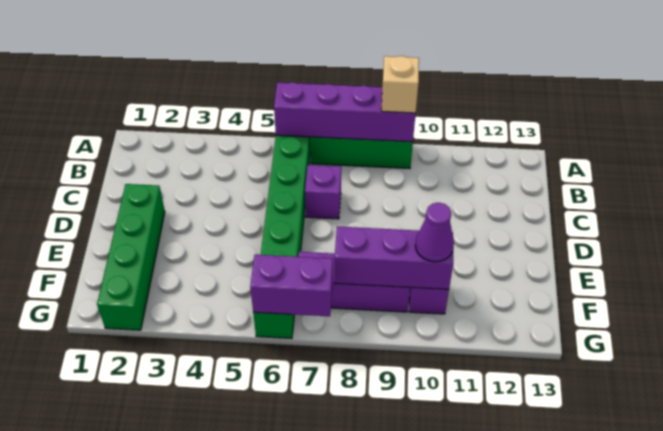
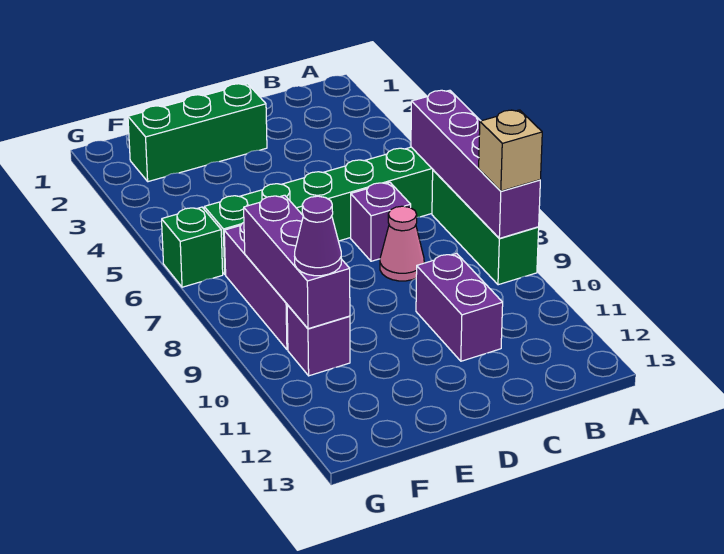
none -> pink 1x1 cone [380,206,424,281]
green 1x4 brick [97,184,165,330] -> green 1x3 brick [128,84,267,182]
purple 1x2 brick [250,255,333,316] -> purple 1x2 brick moved to [416,253,503,361]

